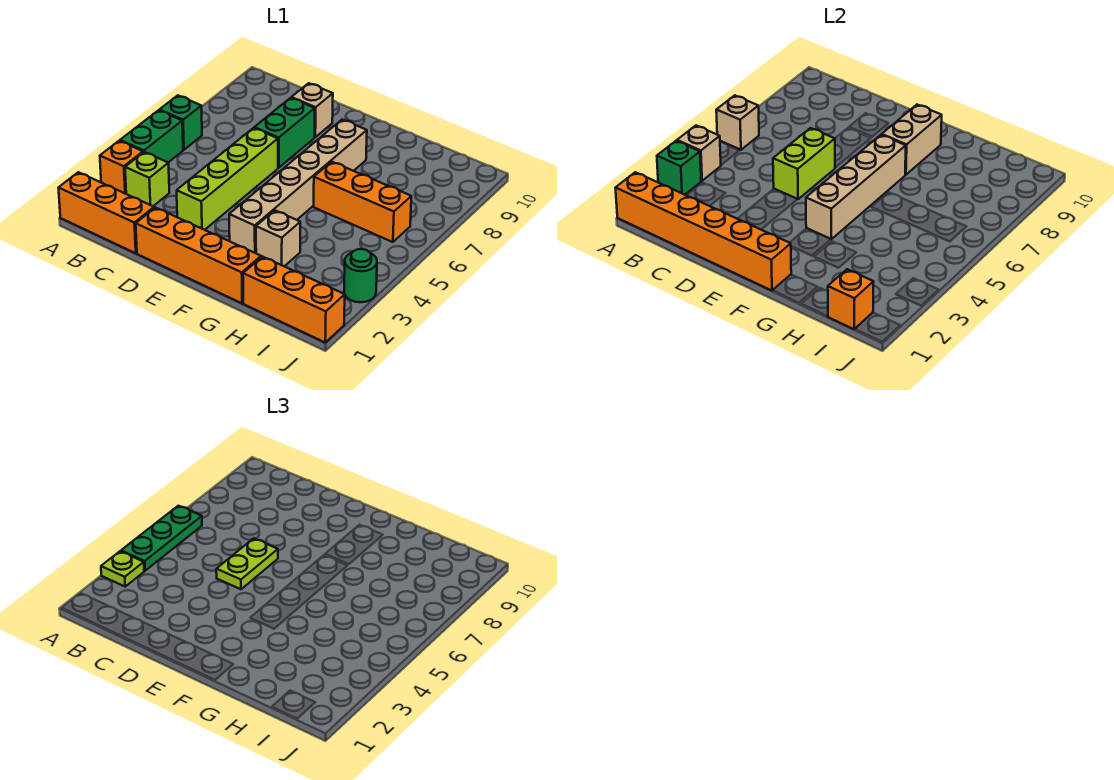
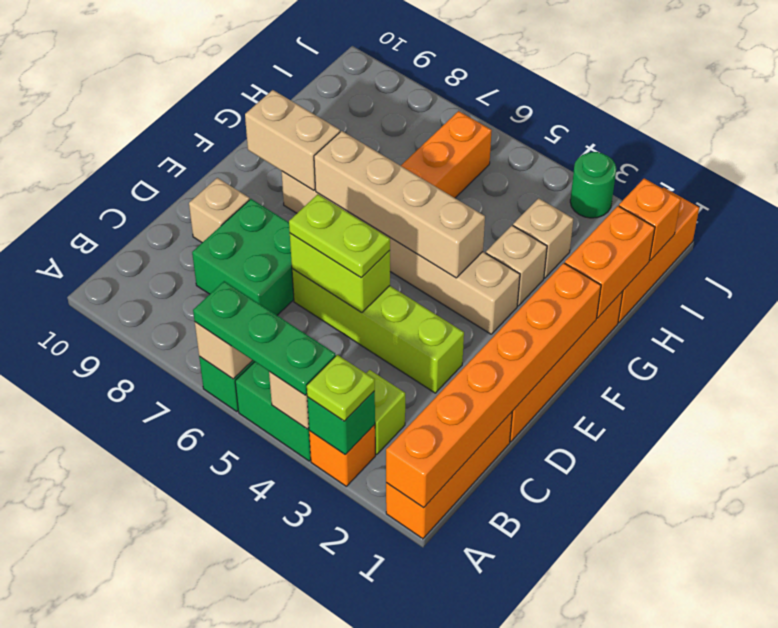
green 1x2 brick [254,98,315,168] -> green 2x2 brick [192,199,294,315]
none -> orange 1x2 brick [565,206,655,318]
none -> tan 1x1 brick [513,198,573,278]

